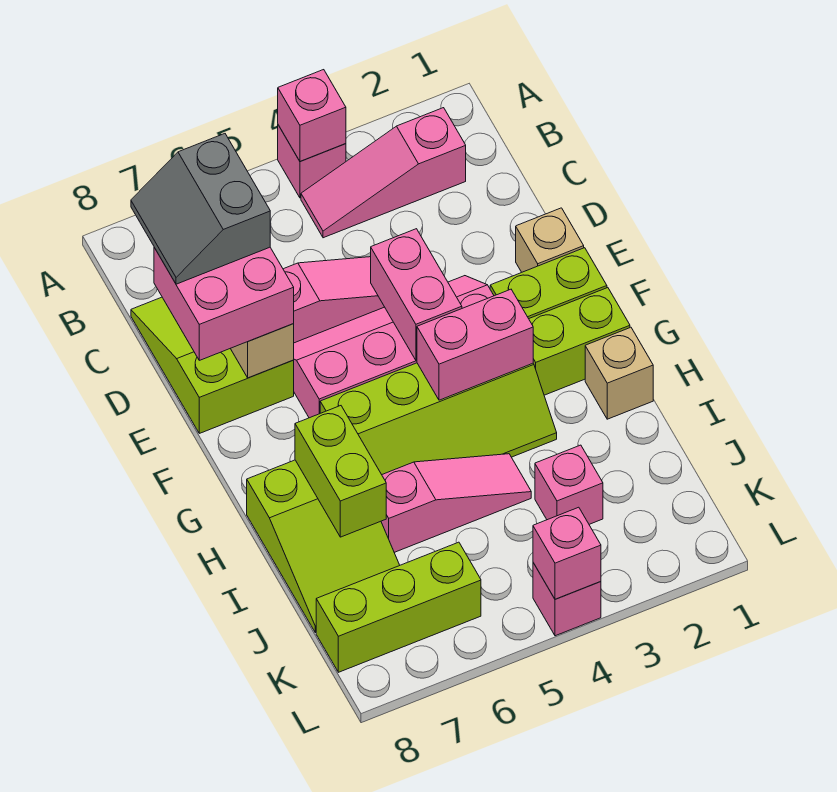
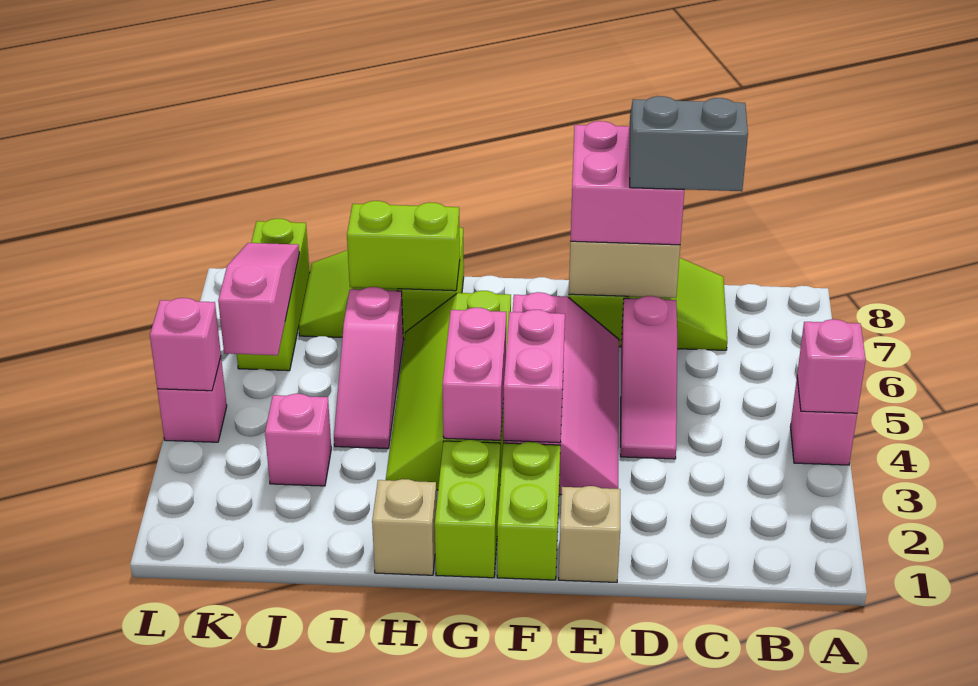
pink 1x3 slope [301,108,466,238] -> pink 1x3 slope moved to [218,243,299,355]
pink 1x2 brick [371,229,462,360] -> pink 1x2 brick turned to [503,310,565,443]

